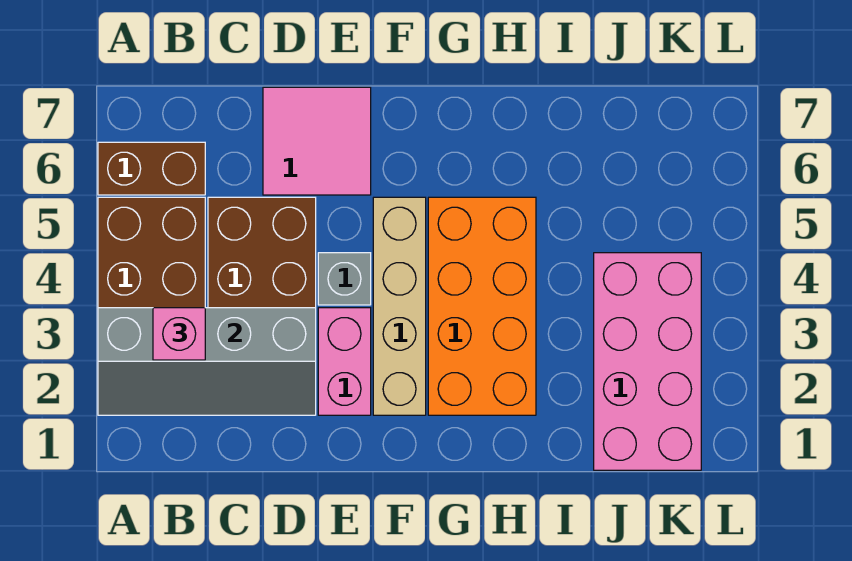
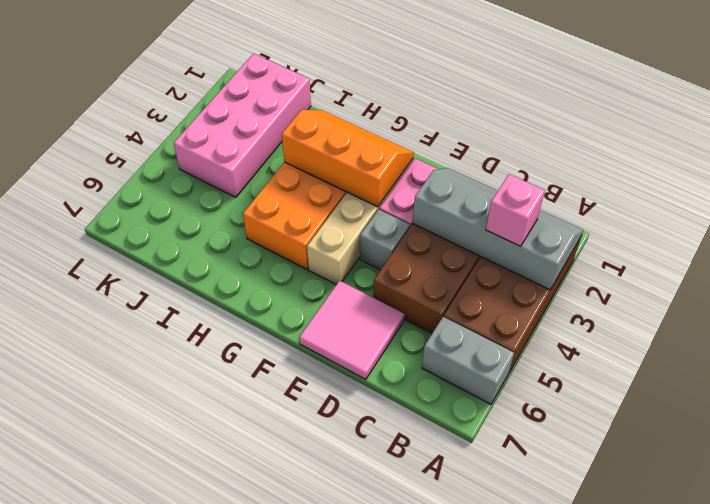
brown 1x2 brick [98,142,205,195] -> grey 1x2 brick [422,317,514,404]
none -> orange 2x3 slope [282,110,414,207]

